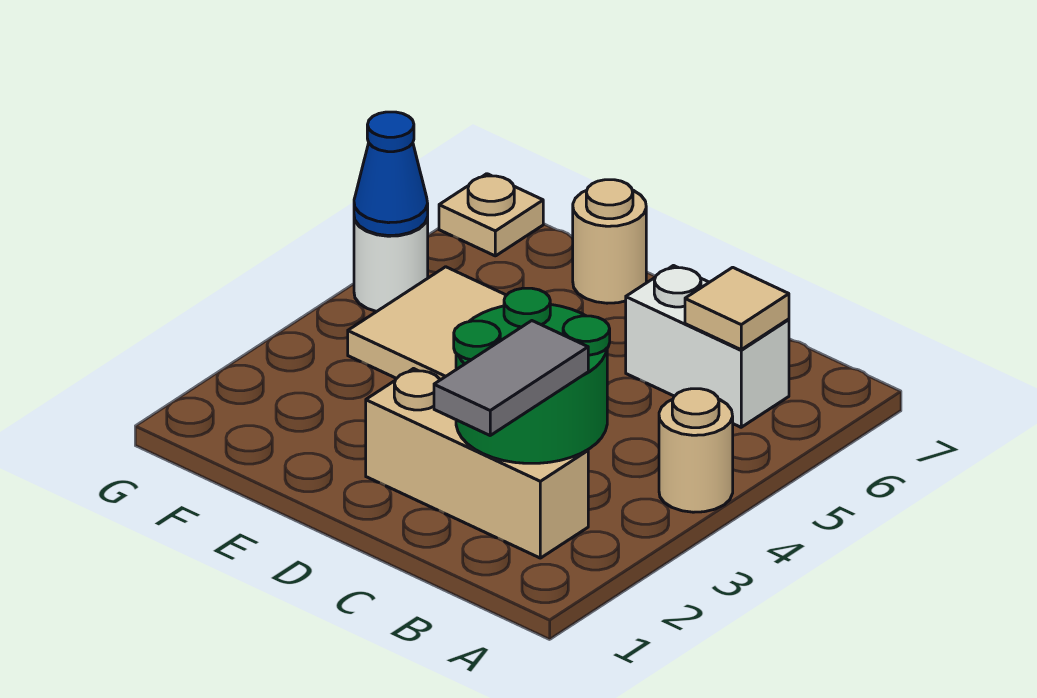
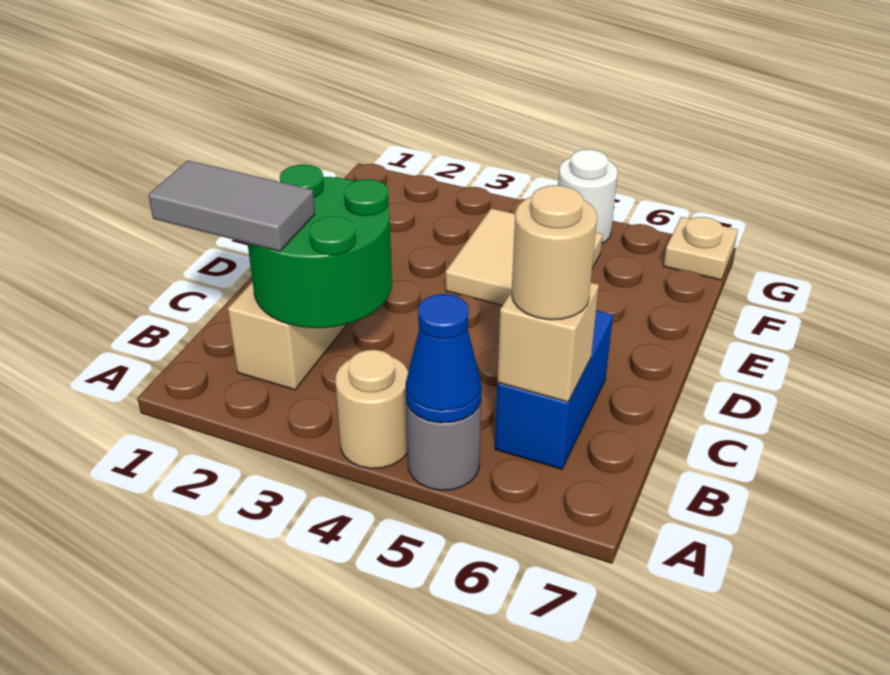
none -> grey 1x1 round brick [406,402,481,490]
white 1x2 brick [626,266,789,427] -> blue 1x2 brick [495,310,613,469]
tan 1x1 tile [685,267,789,350] -> tan 1x1 brick [497,283,599,402]
tan 1x1 round brick [573,180,646,303] -> tan 1x1 round brick moved to [512,185,597,320]
blue 1x1 cone [354,112,428,236] -> blue 1x1 cone moved to [406,294,482,423]

